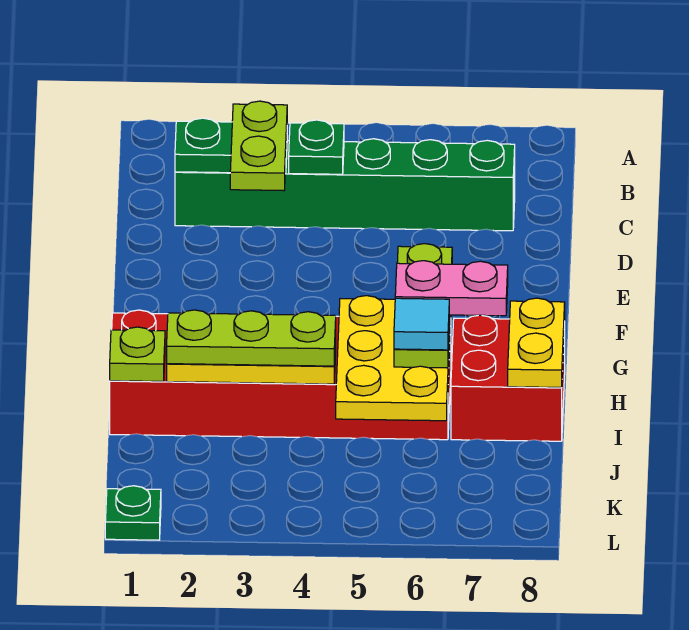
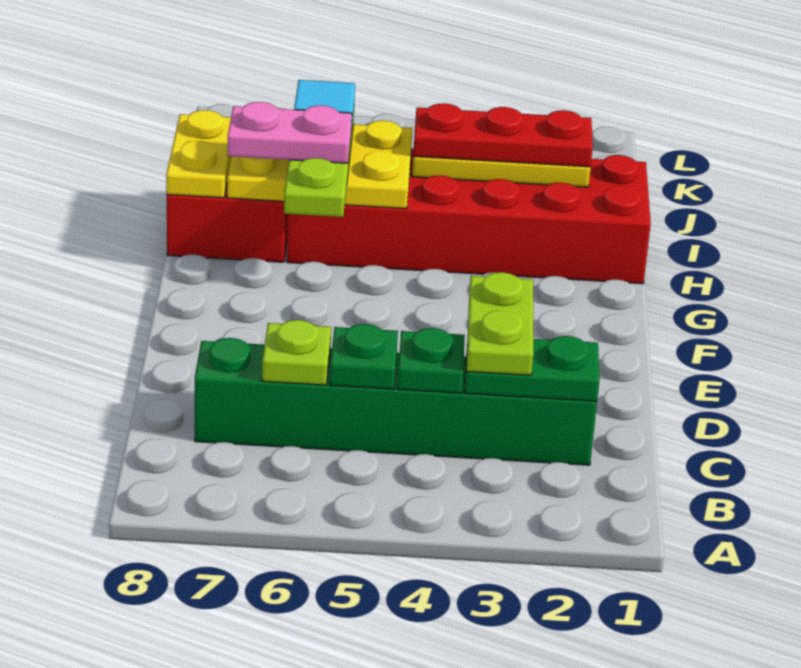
yellow 2x3 plate [336,296,451,421] -> yellow 2x3 plate turned to [227,121,412,209]
lime 1x1 plate [110,327,165,381] -> lime 1x1 plate moved to [262,320,331,385]
lime 1x3 plate [167,310,336,366] -> red 1x3 plate [413,103,593,167]
green 1x1 plate [105,486,161,540] -> green 1x1 plate moved to [330,324,398,389]

